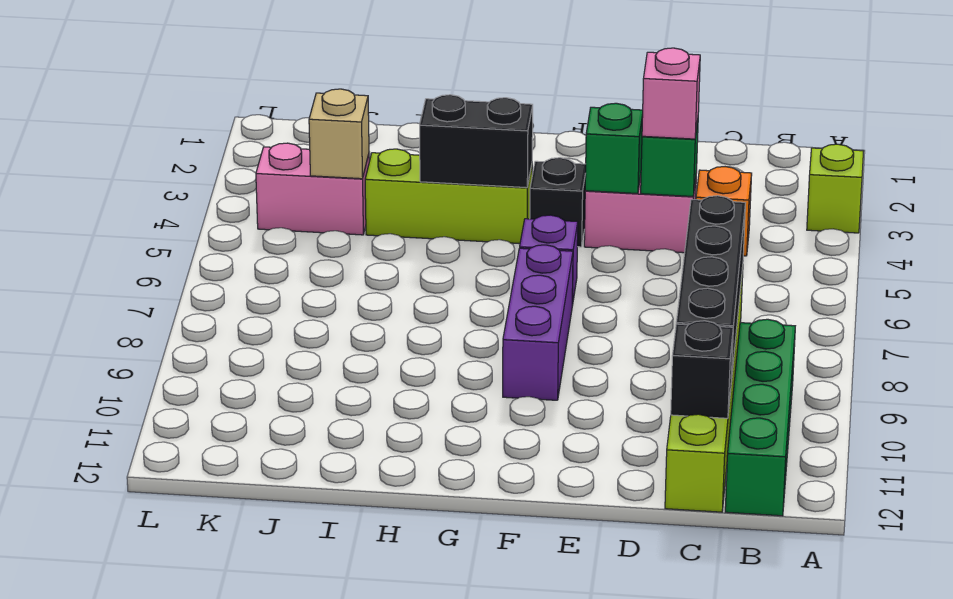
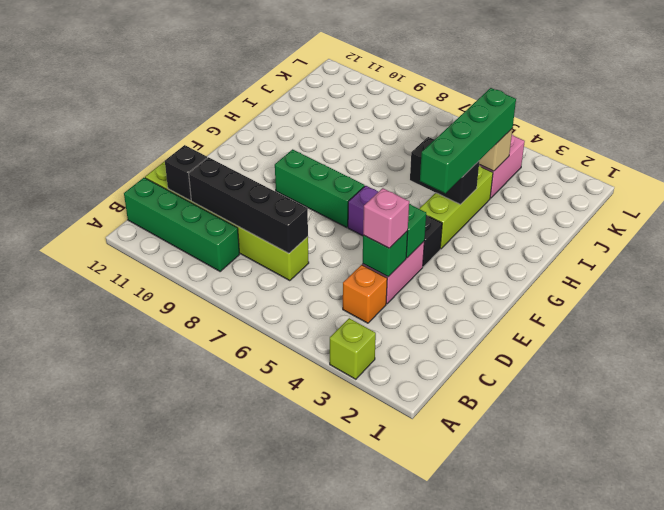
purple 1x3 brick [503,245,573,400] -> green 1x3 brick [275,149,365,228]
black 1x2 brick [420,95,533,188] -> black 1x2 brick turned to [410,137,479,204]
none -> green 1x4 brick [420,88,516,193]

